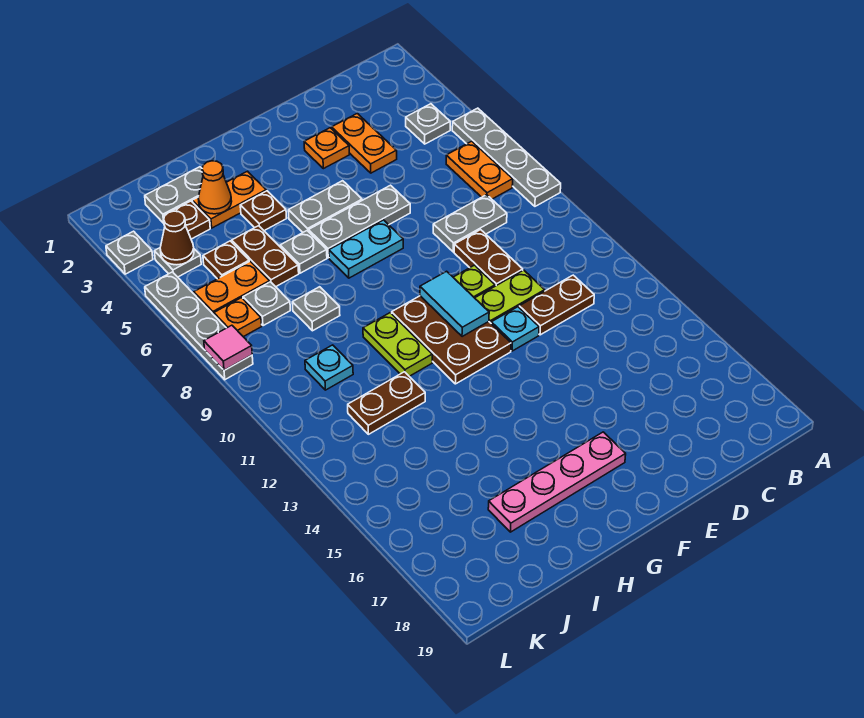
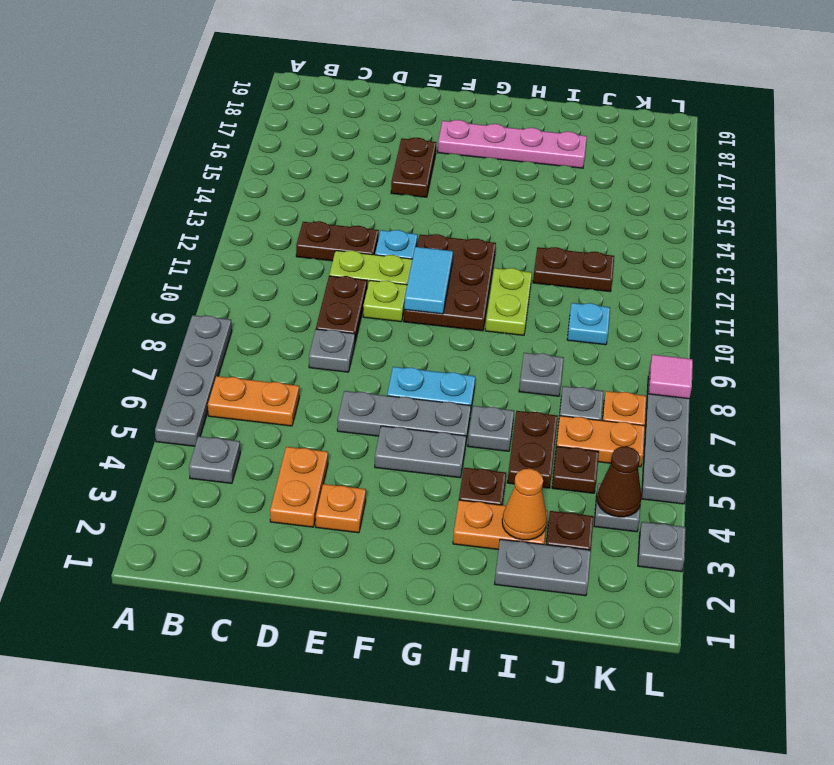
orange 1x2 plate [446,141,513,199] -> orange 1x2 plate turned to [208,376,299,426]
grey 1x2 plate [433,195,507,252] -> grey 1x1 plate [309,329,355,372]
none -> brown 1x2 plate [391,138,436,197]

